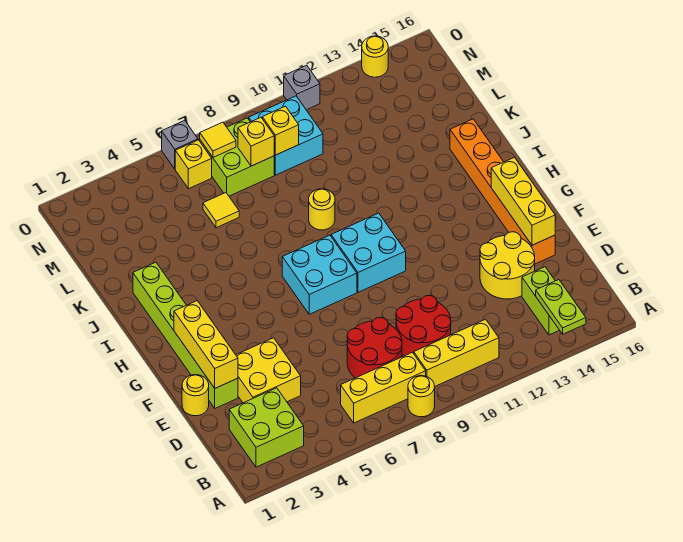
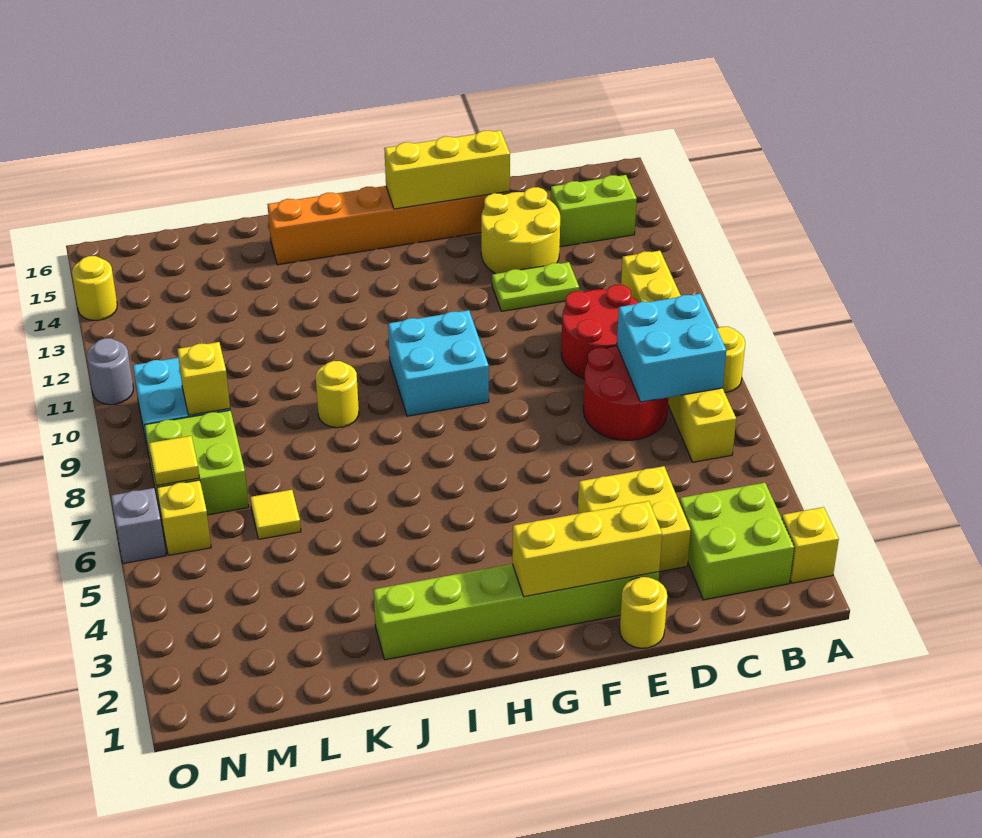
lime 1x2 plate [536,280,586,334] -> lime 1x2 plate moved to [492,262,579,311]
cyan 2x2 brick [282,235,357,314] -> cyan 2x2 brick moved to [617,294,726,402]
yellow 1x1 brick [238,117,274,166] -> yellow 1x1 brick moved to [782,507,839,583]
grey 1x1 brick [284,65,320,110] -> grey 1x1 round brick [87,338,133,405]

